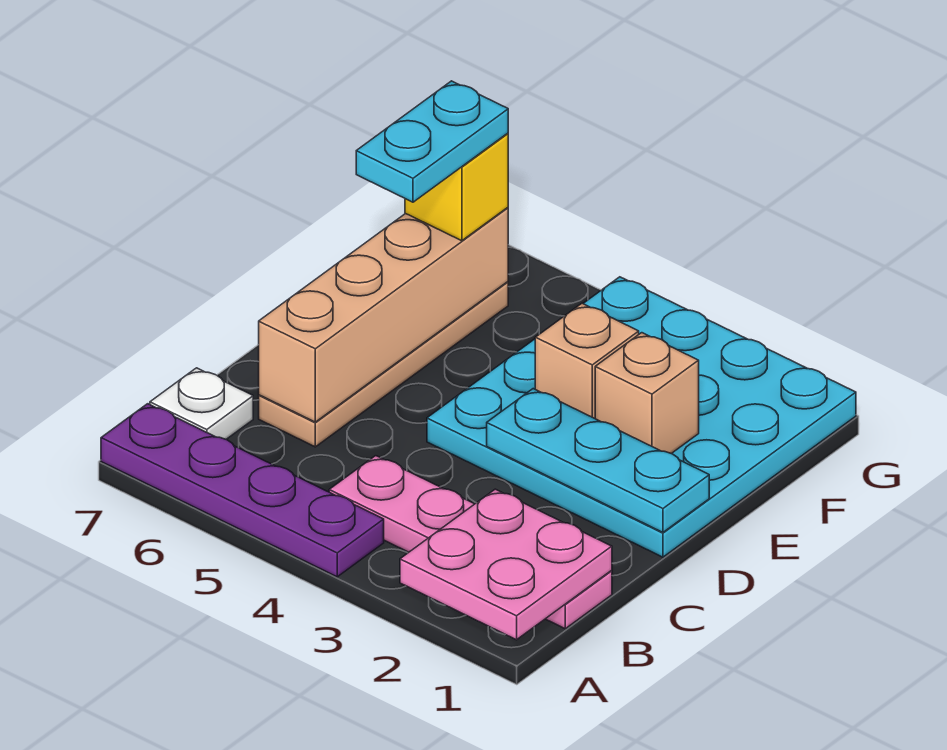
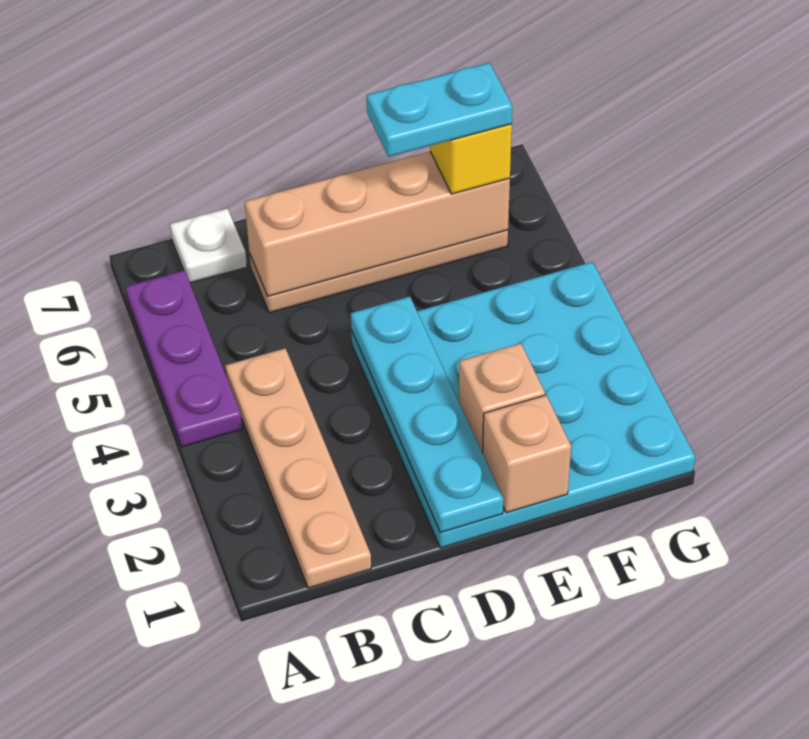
pink 2x2 plate [400,489,612,640] -> none
purple 1x4 plate [101,404,384,577] -> purple 1x3 plate [126,270,242,447]
pink 1x4 plate [329,456,612,629] -> tan 1x4 plate [225,348,371,588]
cyan 1x3 plate [487,389,709,532] -> cyan 1x4 plate [351,297,503,533]
tan 1x1 brick [535,303,639,418] -> tan 1x1 brick moved to [483,395,571,513]

